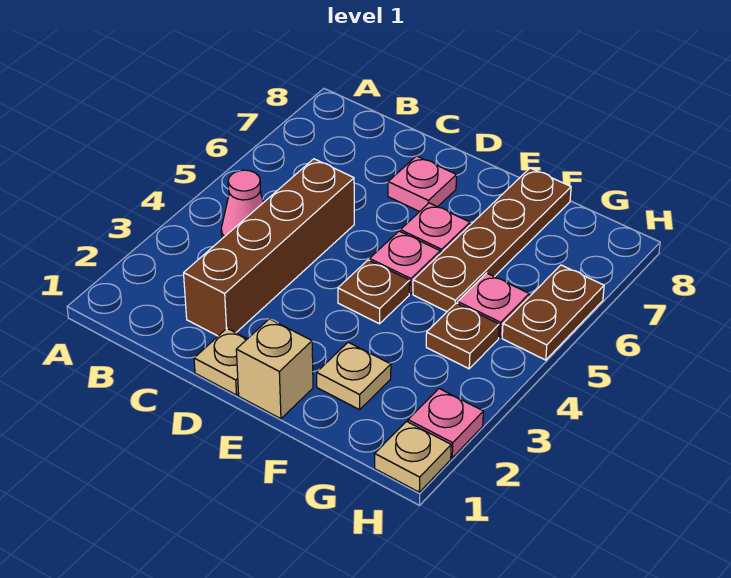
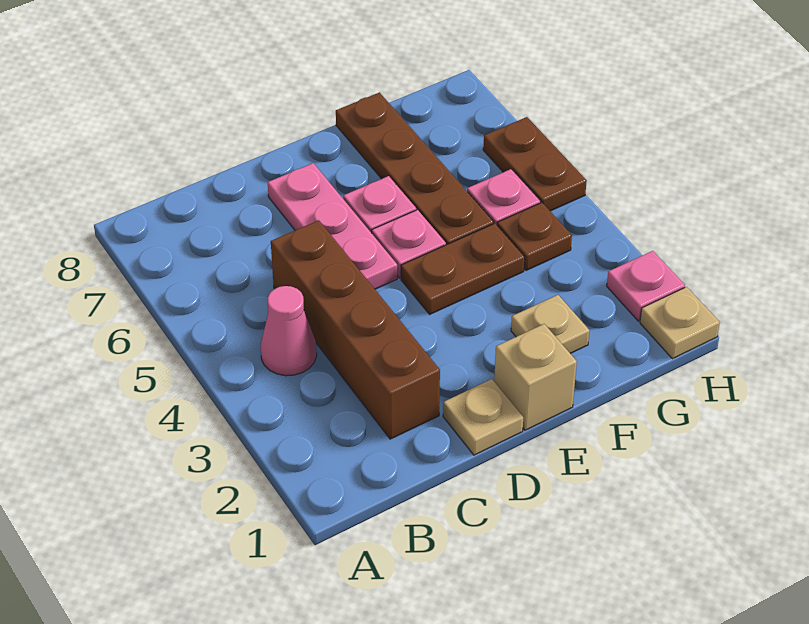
pink 1x1 plate [388,156,456,212] -> pink 1x3 plate [268,163,397,289]
brown 1x1 plate [338,260,410,324] -> brown 1x2 plate [401,223,525,314]

